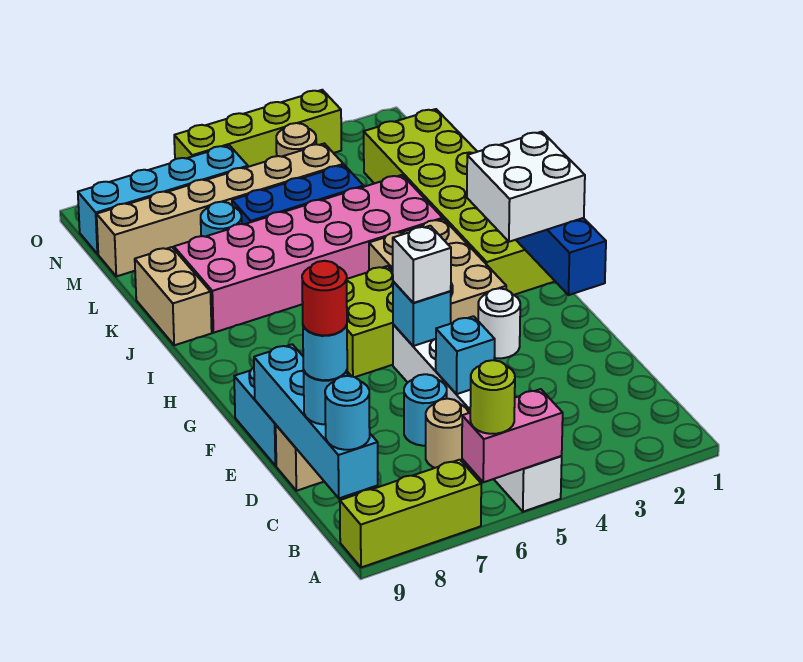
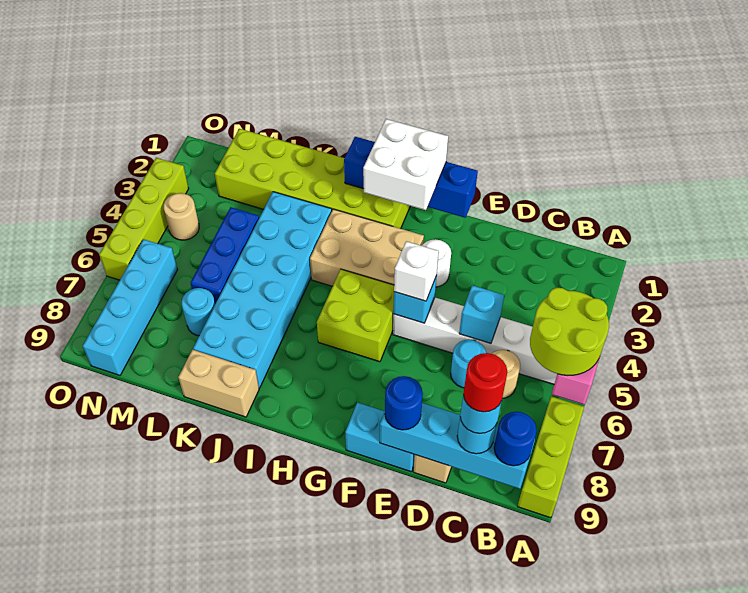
lime 1x1 round brick [470,360,515,434] -> lime 2x2 round brick [530,288,609,375]
cyan 1x1 round brick [325,376,370,450] -> blue 1x1 round brick [494,412,536,466]
none -> blue 1x1 round brick [385,376,423,430]
pink 2x6 brick [174,175,443,333] -> cyan 2x6 brick [193,192,332,388]
tan 1x6 brick [97,143,343,276] -> none

